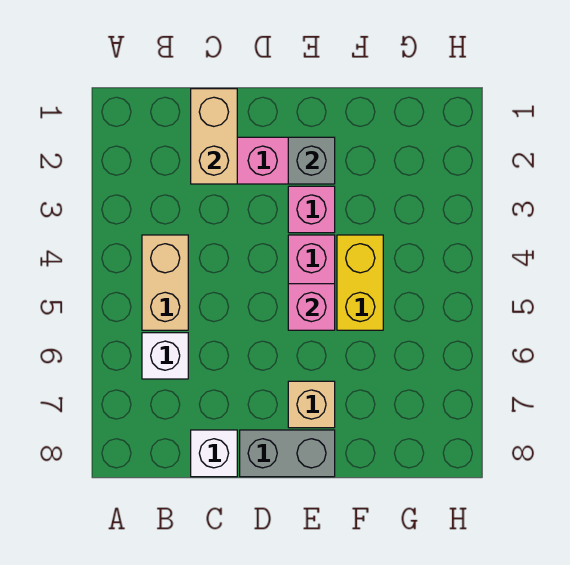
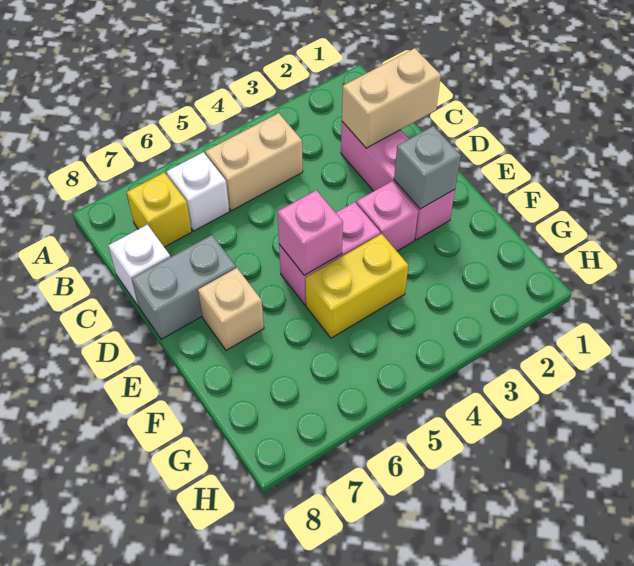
none -> yellow 1x1 brick [127,172,192,247]
grey 1x2 brick [240,430,335,477] -> grey 1x2 brick turned to [132,235,236,339]

